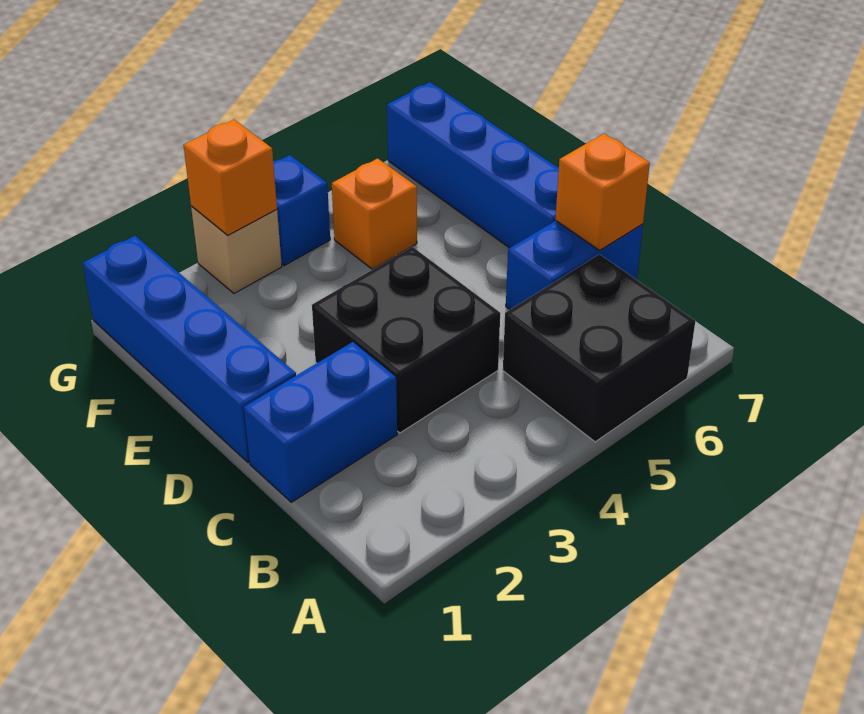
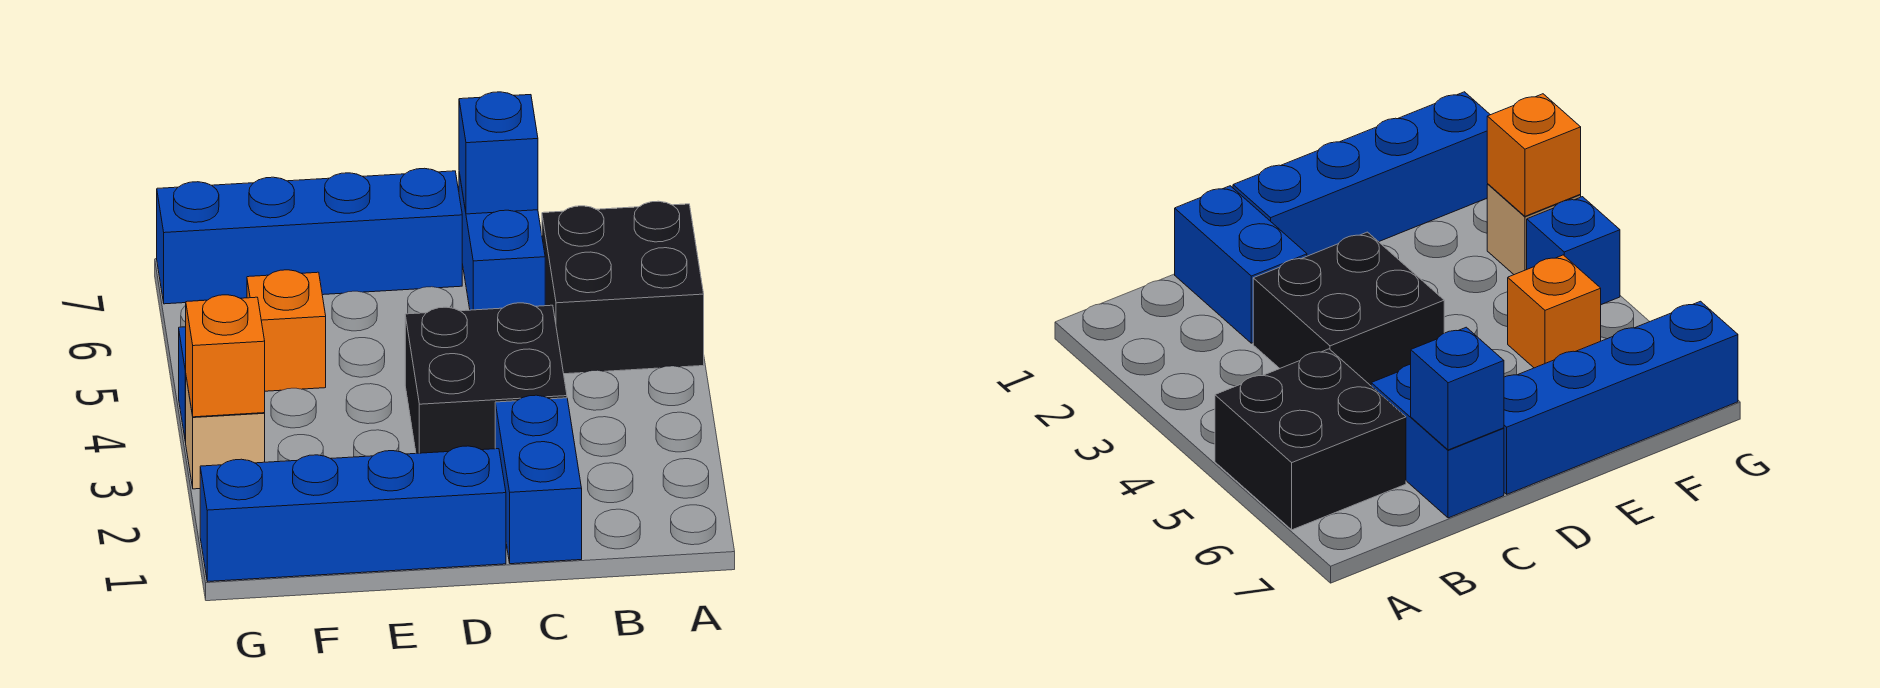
orange 1x1 brick [555,134,650,250] -> blue 1x1 brick [459,92,538,214]

